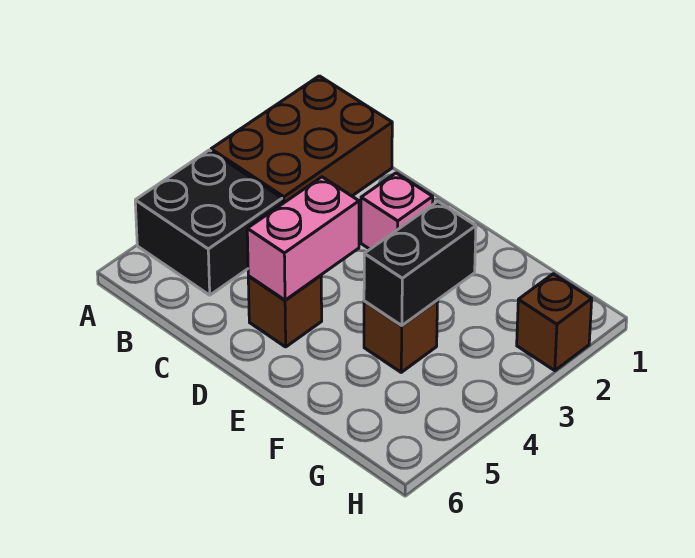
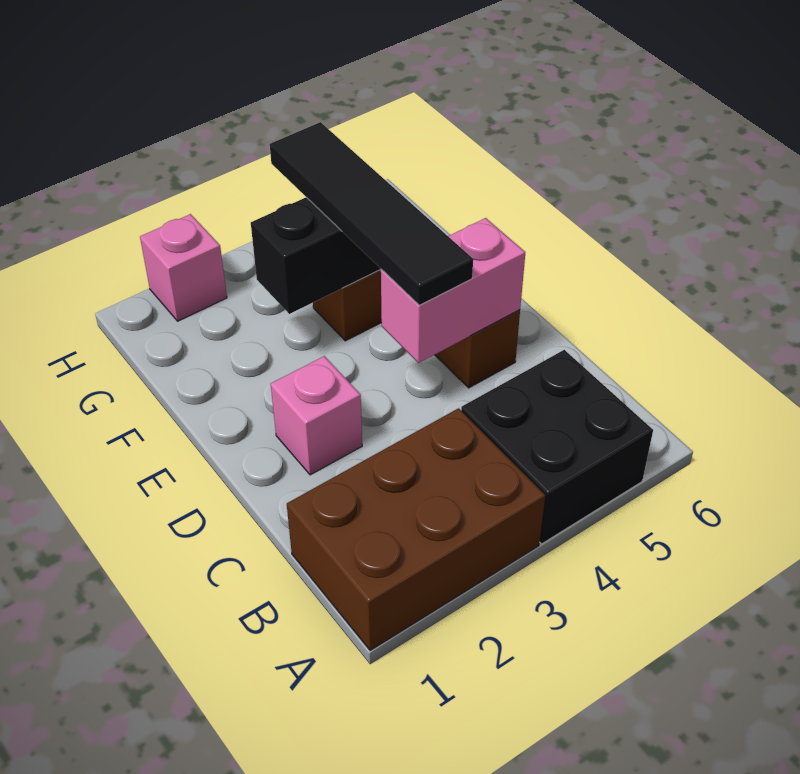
none -> black 1x4 tile [270,122,473,305]
brown 1x1 brick [517,274,592,371] -> pink 1x1 brick [140,214,227,321]

